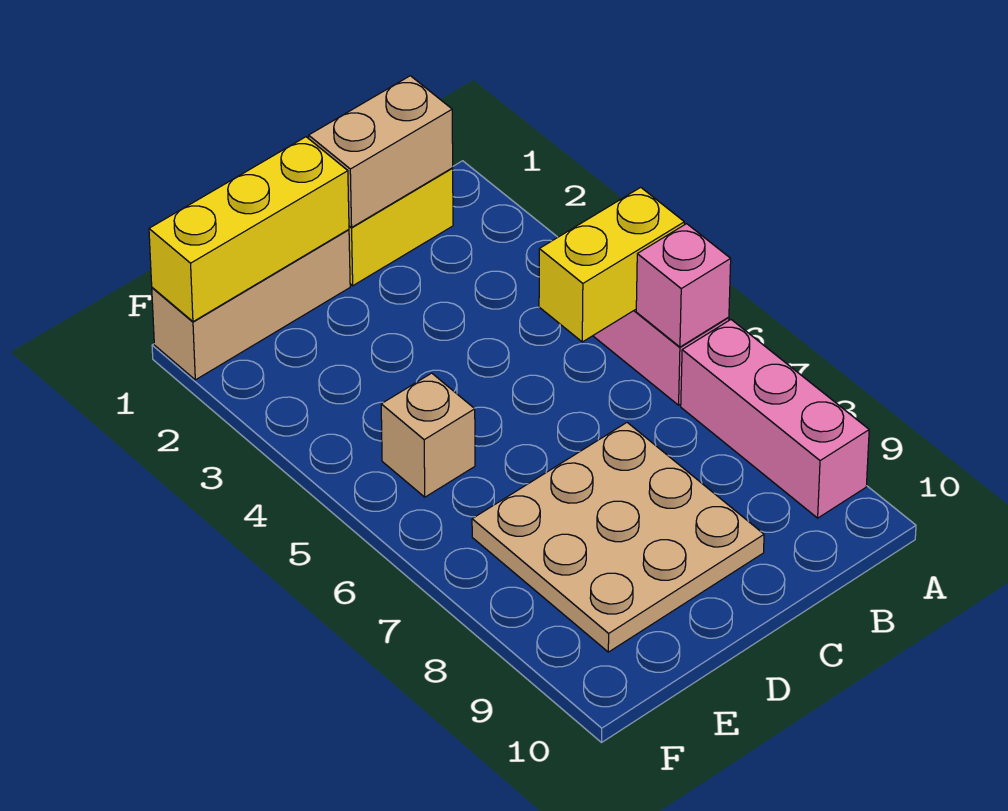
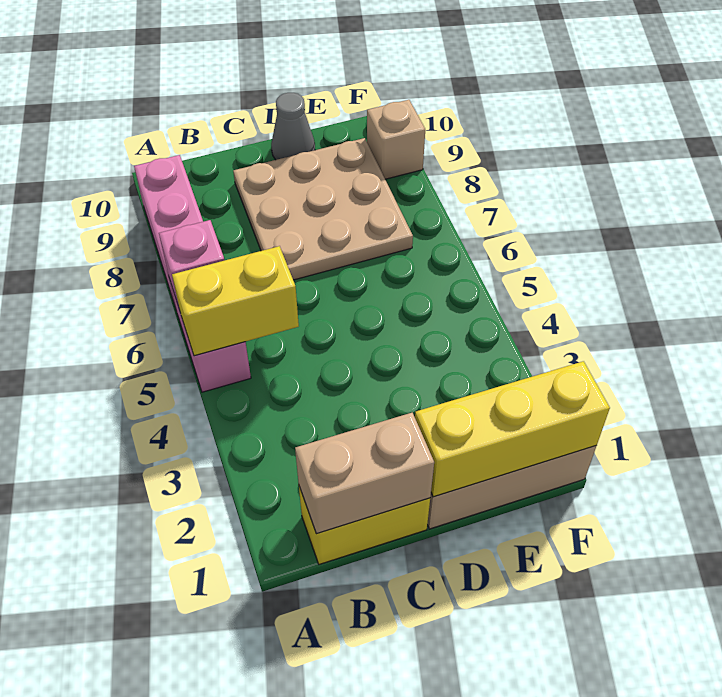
none -> grey 1x1 cone [271,93,315,160]
tan 1x1 brick [381,373,475,497] -> tan 1x1 brick moved to [367,100,425,179]

